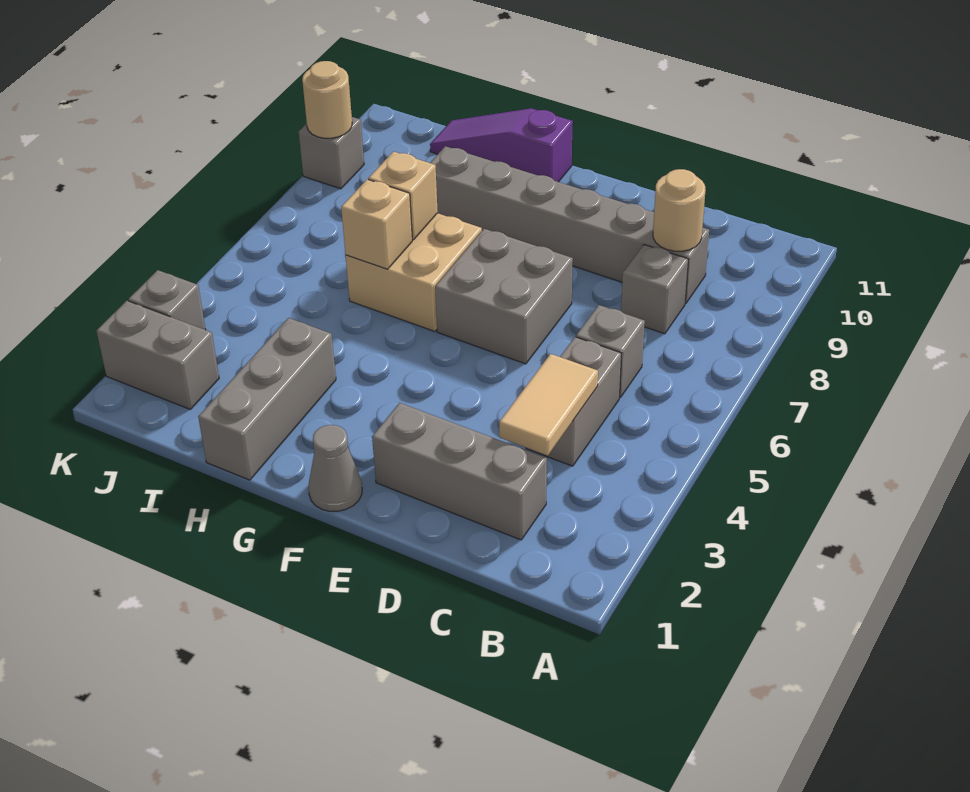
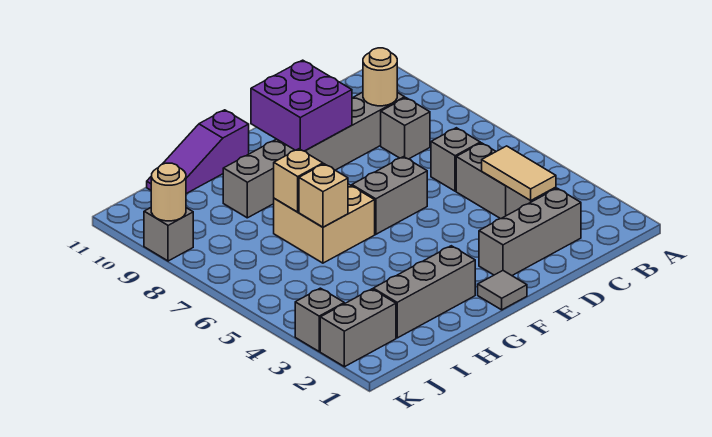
grey 2x2 brick [435,229,573,364] -> grey 1x2 brick [352,157,427,234]
none -> purple 2x2 brick [251,60,352,151]
grey 1x1 cone [308,425,362,511] -> grey 1x1 tile [478,271,527,310]
grey 1x3 brick [198,318,336,480] -> grey 1x3 brick turned to [373,246,475,338]

